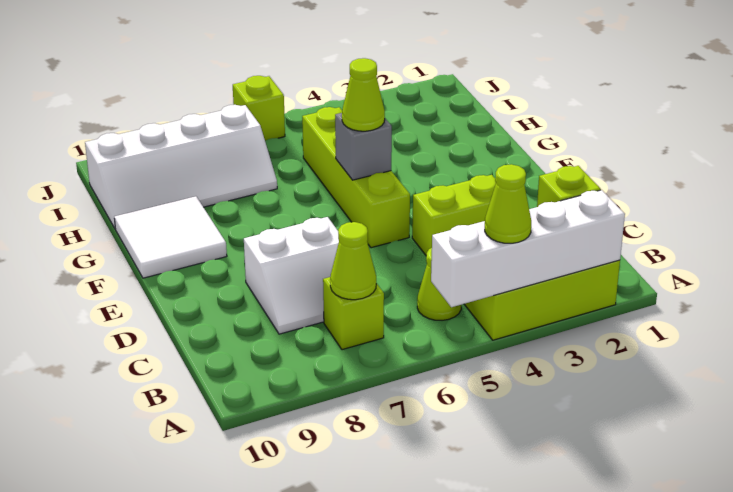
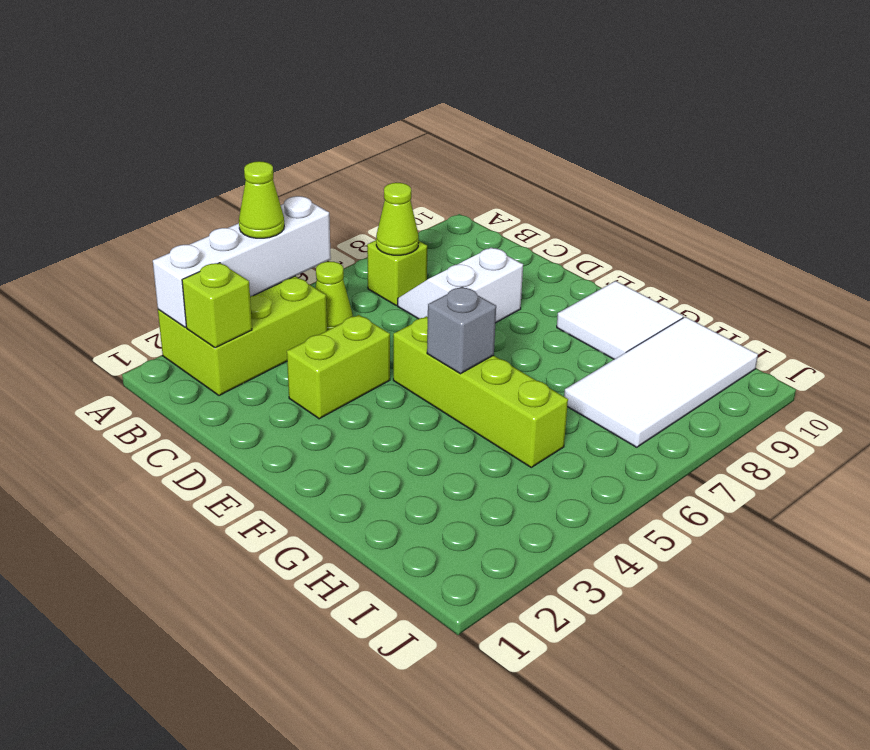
lime 1x1 cone [342,58,385,131] -> none
white 2x4 slope [85,105,277,228] -> white 2x4 tile [564,317,758,447]
lime 1x1 brick [233,76,285,141] -> none

